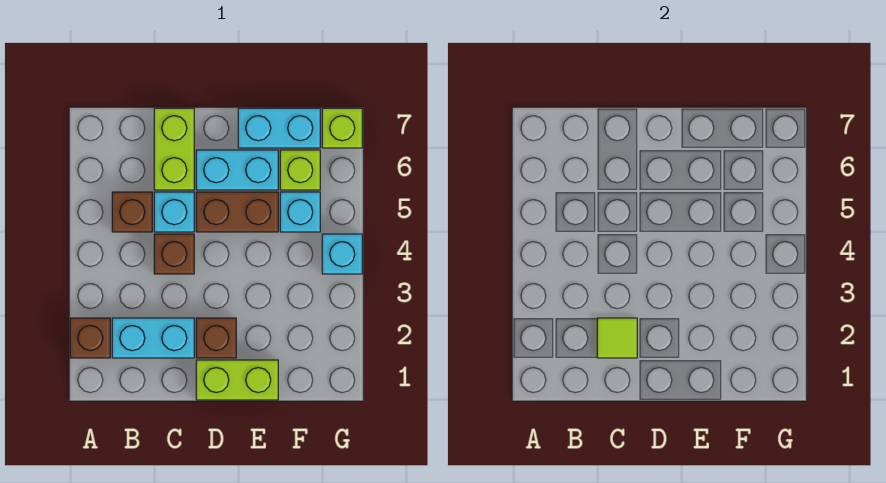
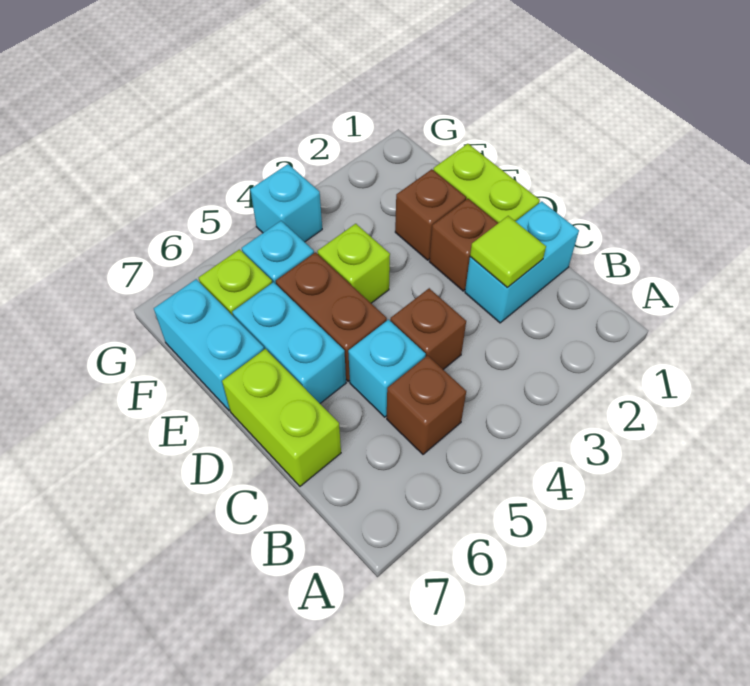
brown 1x1 brick [70,318,110,358] -> brown 1x1 brick moved to [395,169,466,260]
cyan 1x2 brick [112,318,194,358] -> cyan 1x2 brick turned to [465,201,579,323]
lime 1x2 brick [154,108,194,190] -> lime 1x2 brick turned to [222,349,341,486]
lime 1x1 brick [322,108,362,148] -> lime 1x1 brick moved to [317,224,390,303]

